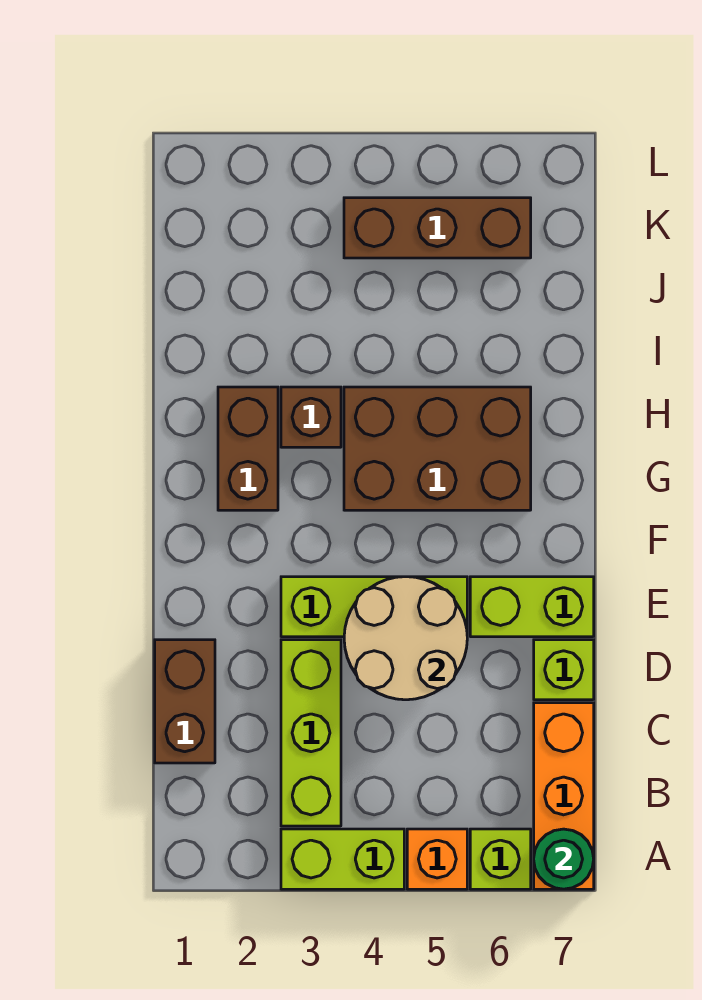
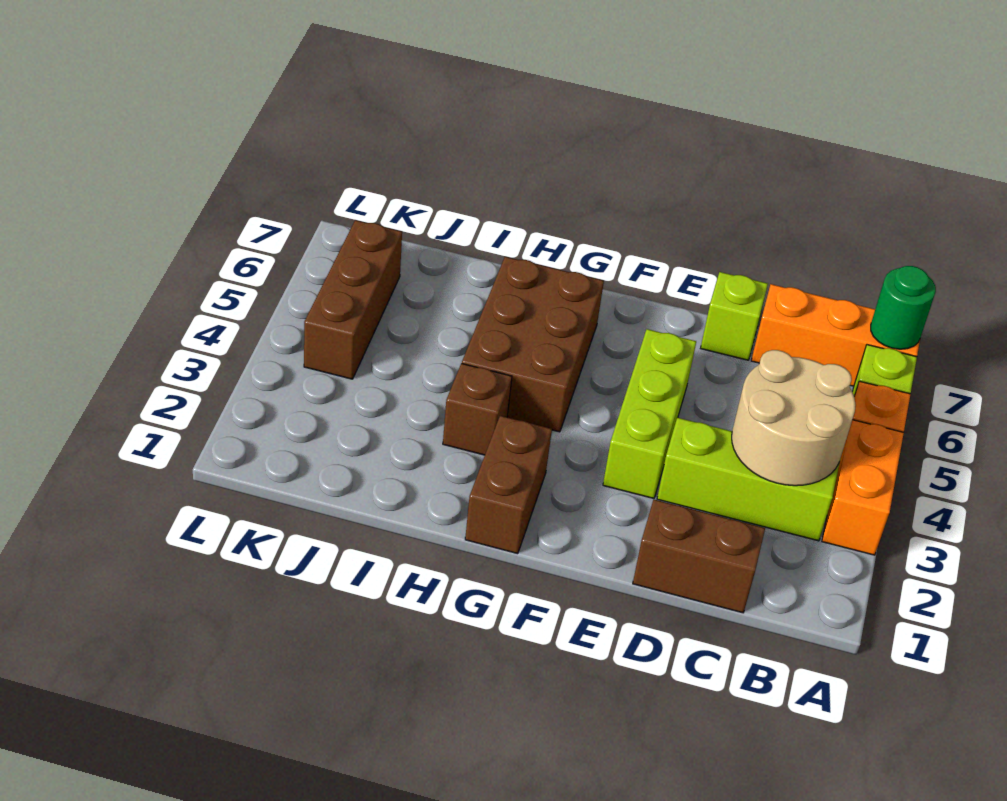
lime 1x2 brick [281,829,404,889] -> orange 1x2 brick [822,420,904,555]
tan 2x2 round brick [344,577,467,700] -> tan 2x2 round brick moved to [732,350,856,486]
lime 1x2 brick [470,577,594,637] -> none
brown 1x2 brick [218,387,278,510] -> brown 1x2 brick turned to [465,416,552,554]

